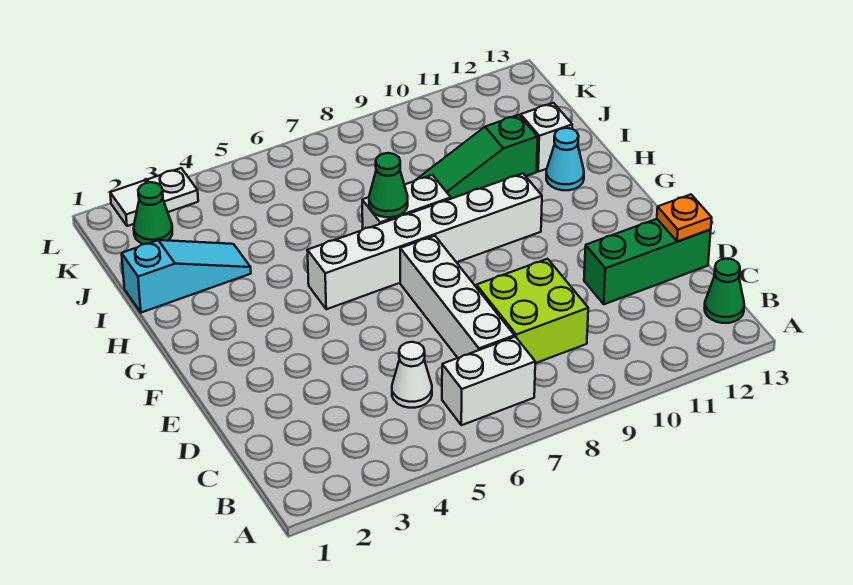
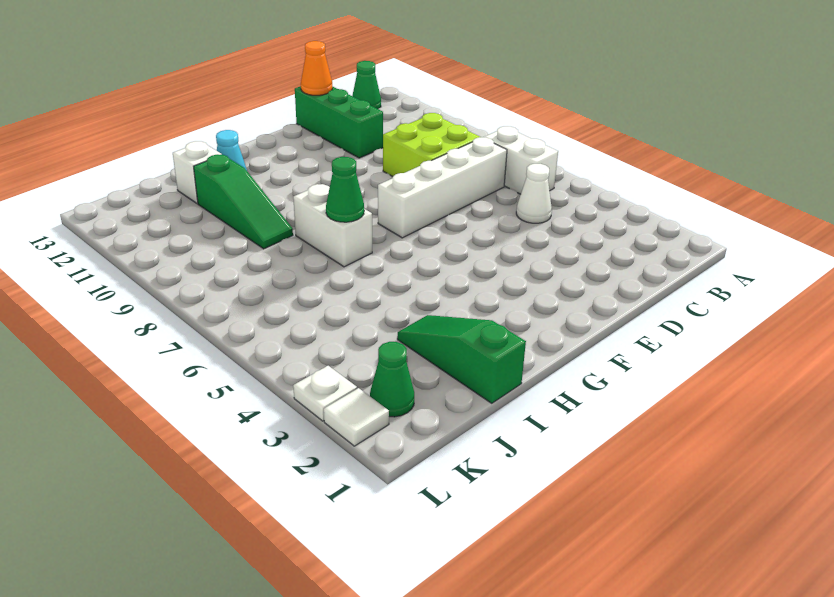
orange 1x1 plate [657,195,712,242] -> orange 1x1 cone [301,41,332,95]
white 1x6 brick [307,173,542,309] -> none
cyan 1x3 slope [122,240,251,313] -> green 1x3 slope [397,315,526,403]

